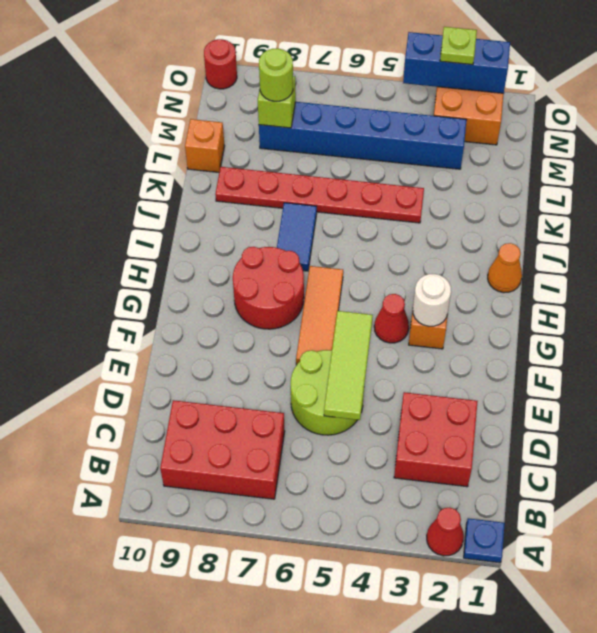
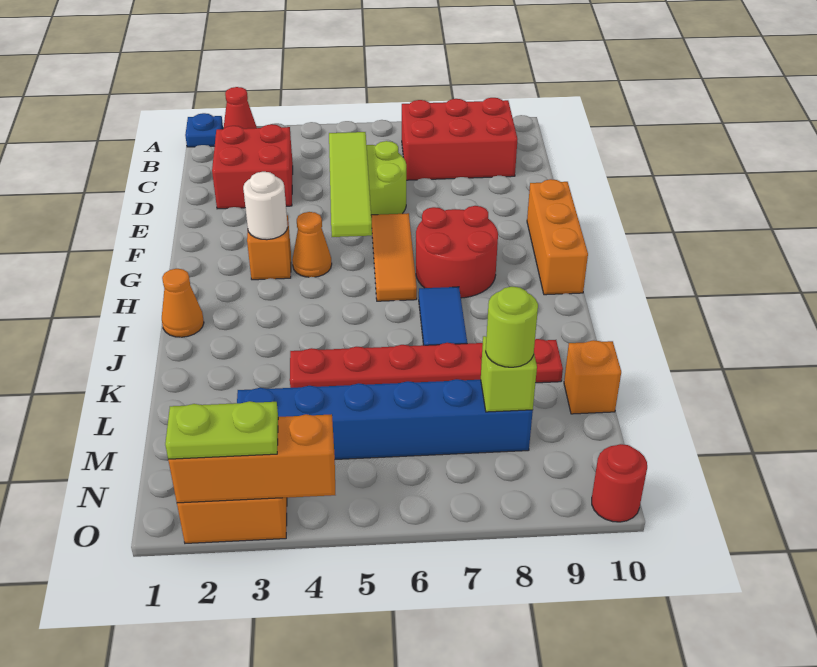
lime 1x3 tile [324,311,373,420] -> lime 1x4 tile [329,132,372,237]
none -> orange 1x3 brick [527,179,588,295]
red 1x1 cone [374,294,409,343] -> orange 1x1 cone [292,212,332,277]
blue 1x3 brick [403,32,510,93] -> orange 1x3 brick [168,414,335,503]
lime 1x1 plate [440,27,477,65] -> lime 1x2 plate [165,401,278,459]

